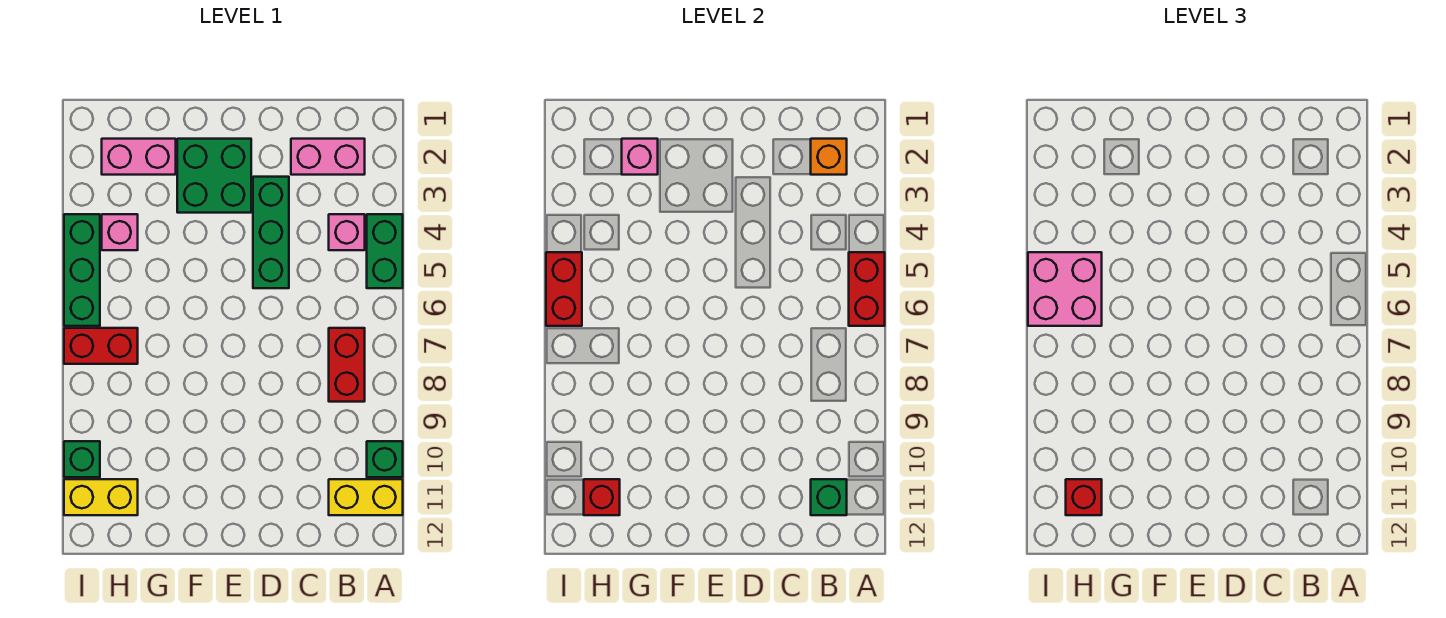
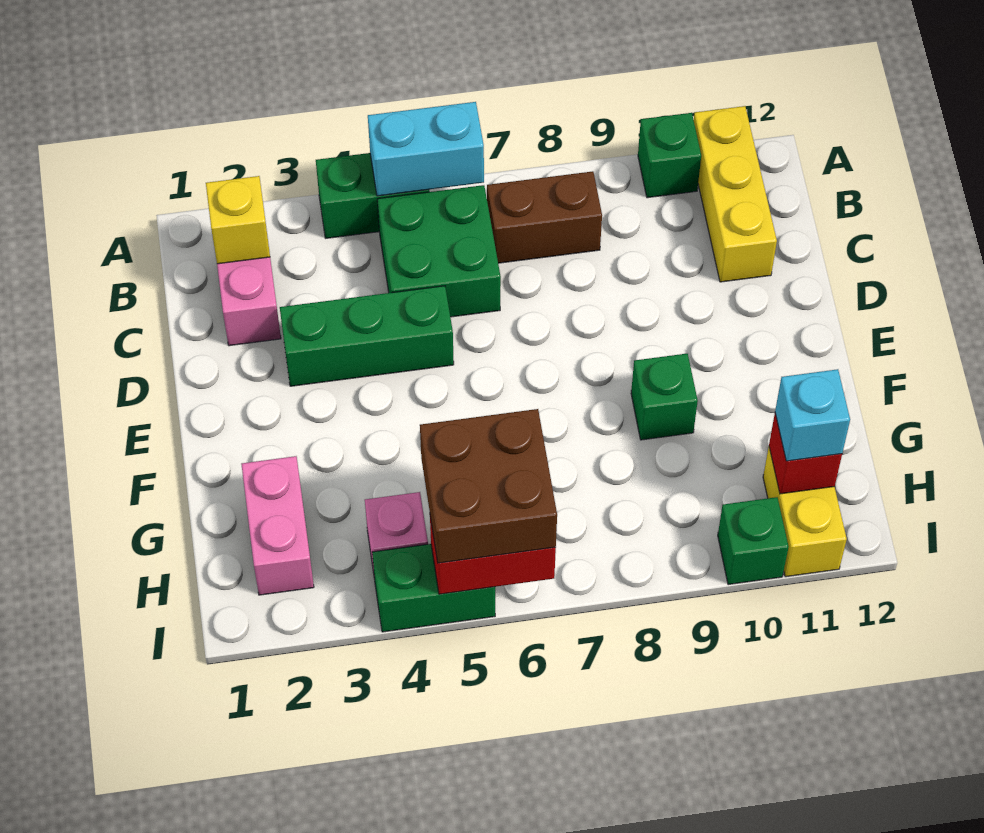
red 1x2 brick [849,252,885,326] -> cyan 1x2 brick [368,102,484,196]
yellow 1x2 brick [329,479,403,515] -> yellow 1x3 brick [694,106,777,282]
orange 1x1 brick [811,139,847,175] -> yellow 1x1 brick [206,176,270,264]
pink 1x1 brick [329,214,365,250] -> none
red 1x2 brick [329,328,365,402] -> brown 1x2 brick [487,171,602,263]
green 1x1 brick [811,479,847,515] -> green 1x1 brick moved to [631,354,698,440]
green 2x2 brick [177,139,251,213] -> green 2x2 brick moved to [377,185,501,317]
pink 1x1 brick [622,139,658,175] -> none
pink 2x2 brick [1028,252,1102,326] -> brown 2x2 brick [420,409,557,563]
red 1x2 brick [64,328,138,364] -> none
red 1x1 brick [1066,479,1102,515] -> cyan 1x1 brick [775,369,850,461]
green 1x3 brick [64,214,100,326] -> green 1x2 brick [372,544,495,632]

